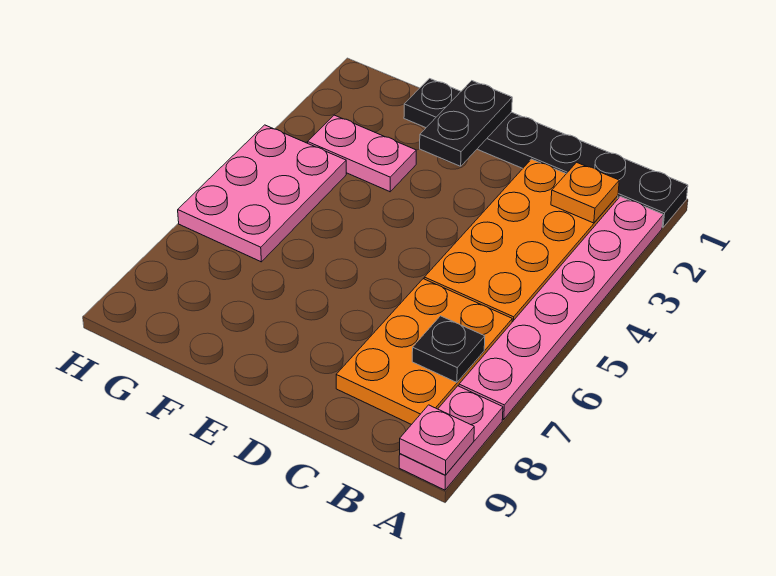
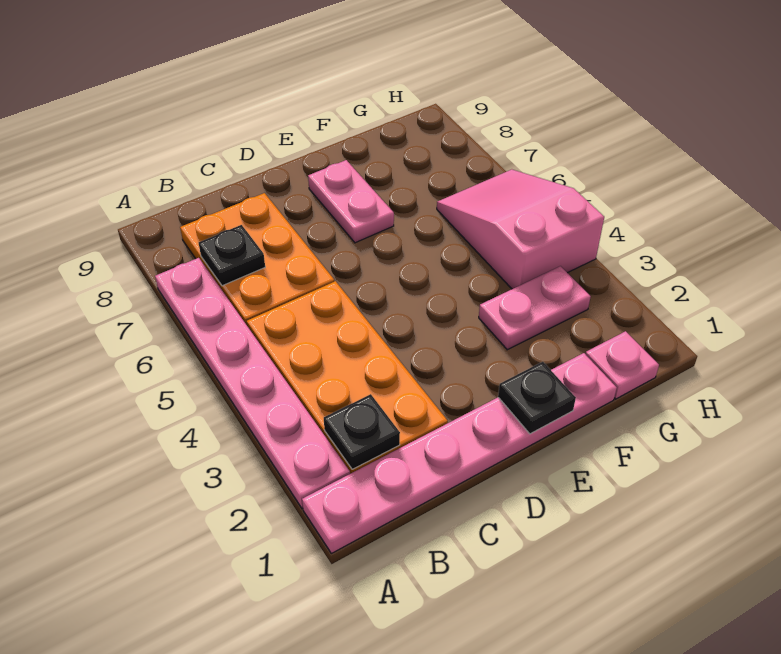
black 1x6 plate [404,79,688,227] -> pink 1x6 plate [302,353,617,553]
pink 1x2 plate [399,386,503,490] -> pink 1x2 plate moved to [308,160,394,243]
pink 1x1 plate [400,405,474,475] -> pink 1x1 plate moved to [586,331,659,399]
orange 1x1 plate [551,162,619,223] -> black 1x1 plate [324,394,400,469]
black 1x2 plate [420,81,512,166] -> black 1x1 plate [498,362,576,434]
pink 2x3 plate [178,125,346,262] -> pink 2x3 slope [437,169,604,289]

